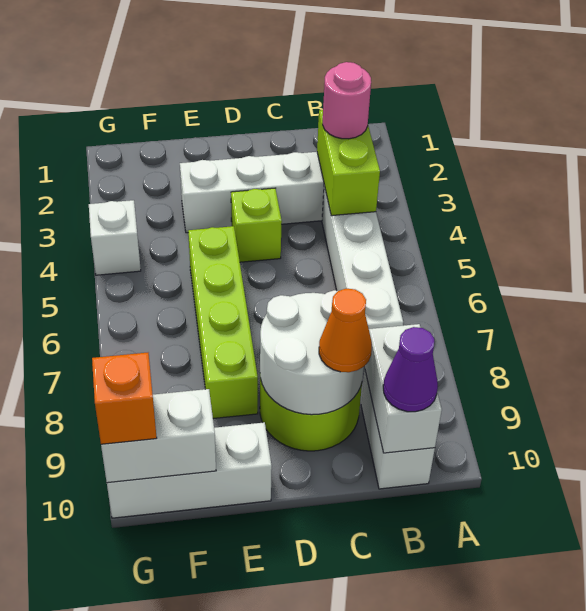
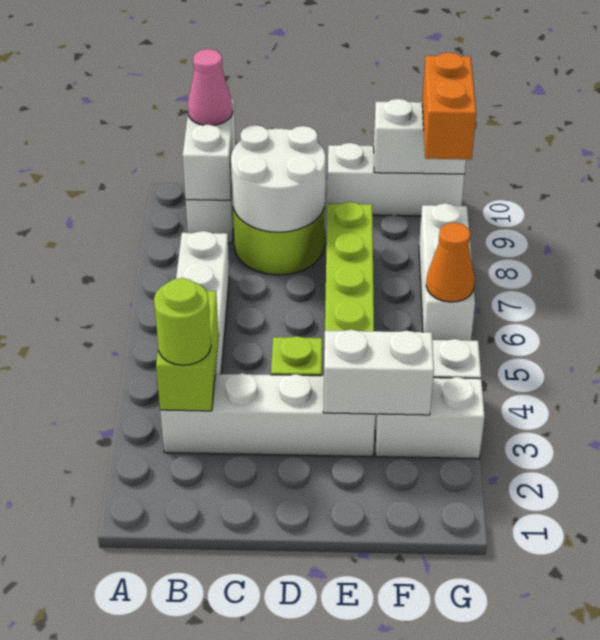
pink 1x1 round brick [323,62,371,139] -> lime 1x1 round brick [154,278,211,365]
purple 1x1 cone [383,327,438,412] -> pink 1x1 cone [188,49,233,125]
orange 1x1 cone [319,289,372,372] -> orange 1x1 cone moved to [426,223,475,302]
none -> white 1x2 brick [323,330,434,415]
none -> white 1x2 brick [375,377,485,459]
none -> white 1x3 brick [419,203,475,341]
orange 1x1 brick [92,353,157,444] -> orange 1x2 brick [422,52,476,159]

